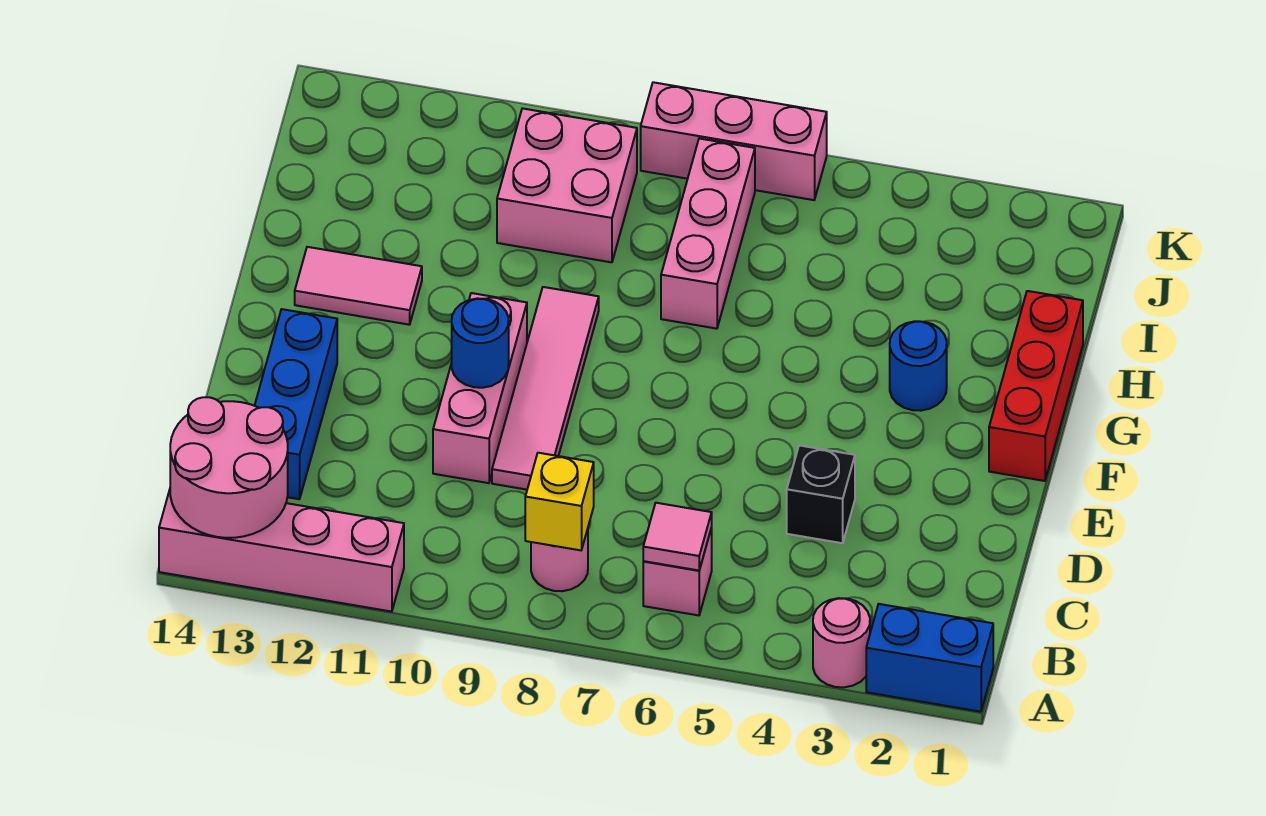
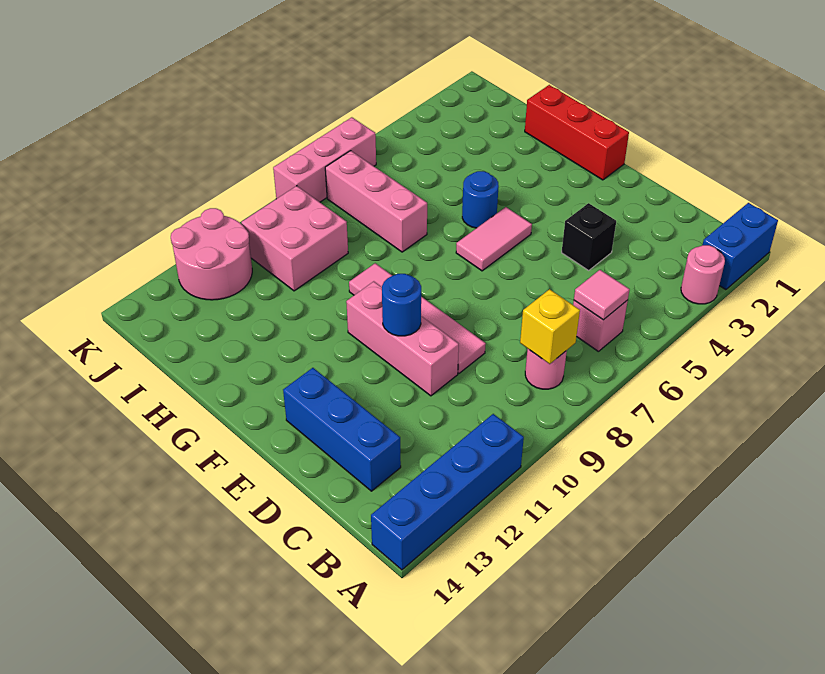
pink 1x4 brick [159,490,404,612] -> blue 1x4 brick [371,414,524,570]
pink 2x2 round brick [170,397,288,538] -> pink 2x2 round brick moved to [171,208,252,300]
blue 1x1 round brick [890,321,947,411] -> blue 1x1 round brick moved to [462,171,499,228]
pink 1x2 tile [295,247,422,325] -> pink 1x2 tile moved to [456,207,532,271]

